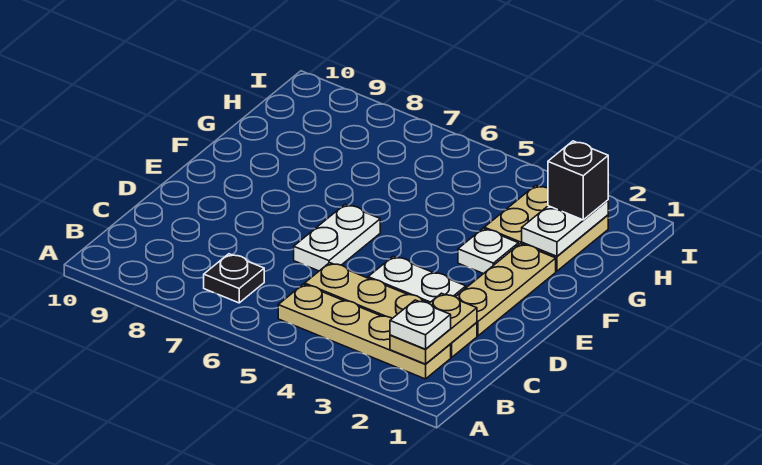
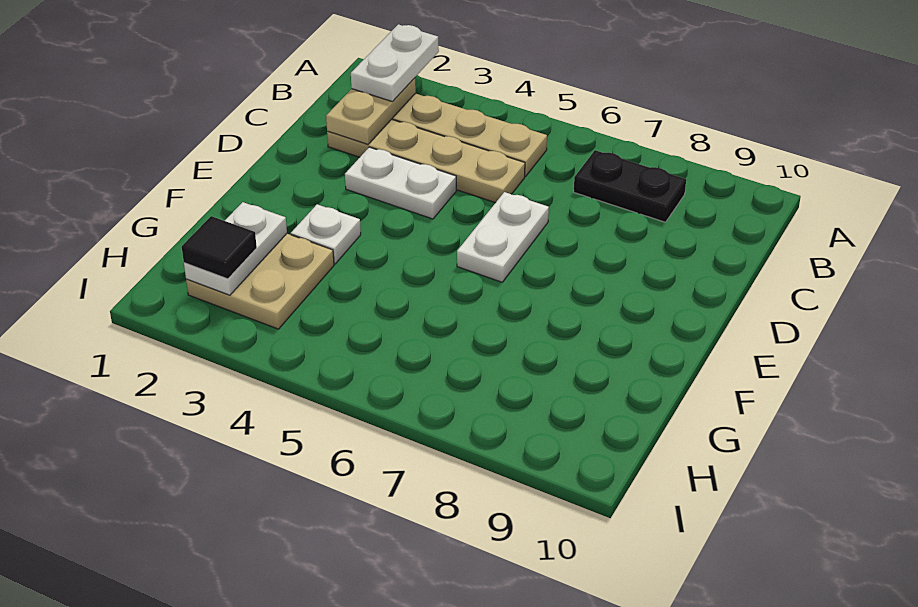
white 1x1 plate [390,300,451,349] -> white 1x2 plate [351,24,439,102]
black 1x1 plate [204,254,264,303] -> black 1x2 plate [574,150,686,222]
tan 1x3 plate [456,244,556,336] -> none
black 1x1 brick [548,141,608,220] -> black 1x1 tile [182,216,257,279]

